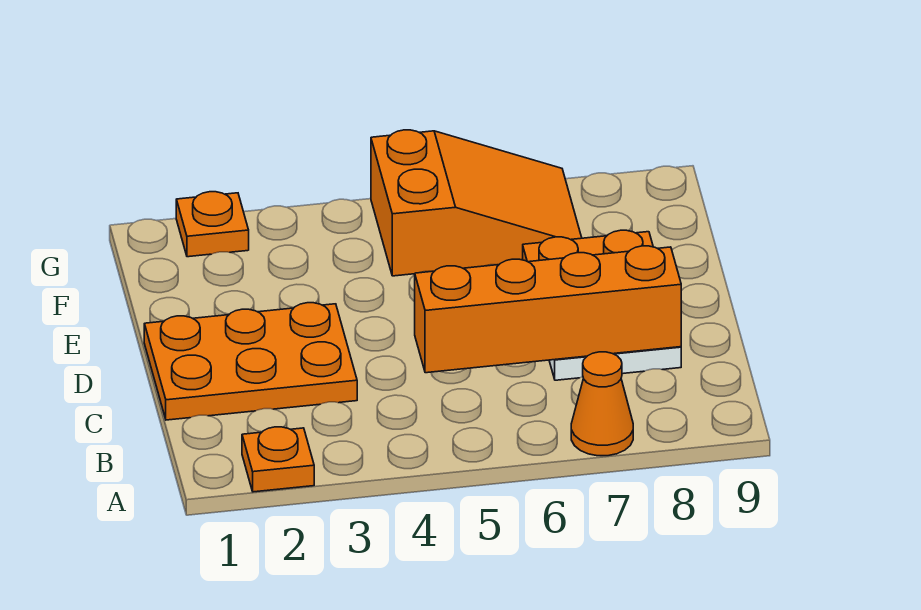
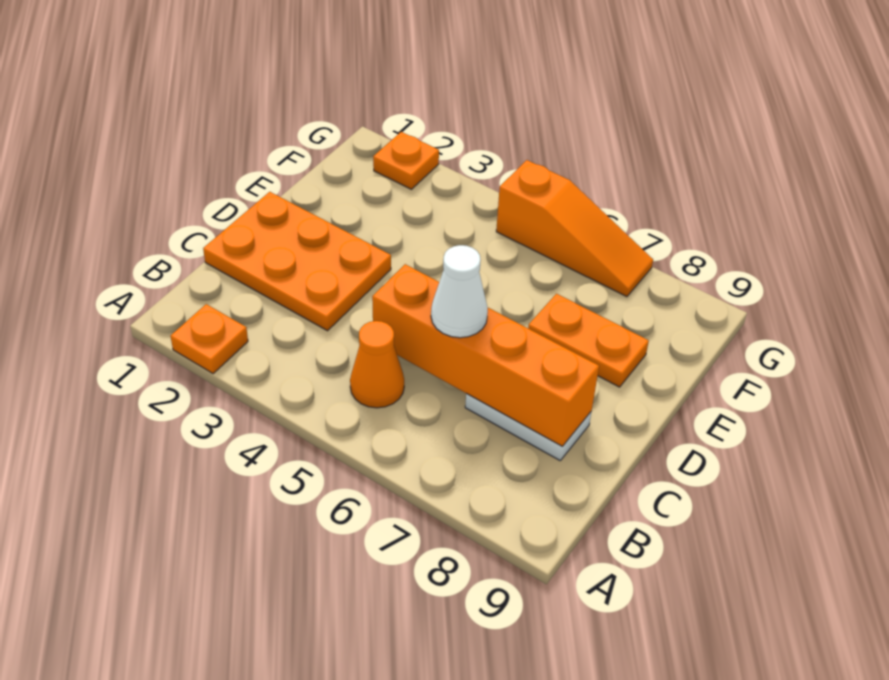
orange 1x1 cone [571,352,633,456] -> orange 1x1 cone moved to [350,321,404,408]
none -> white 1x1 cone [431,245,488,338]
orange 2x3 slope [371,130,582,276] -> orange 1x3 slope [496,160,653,297]

